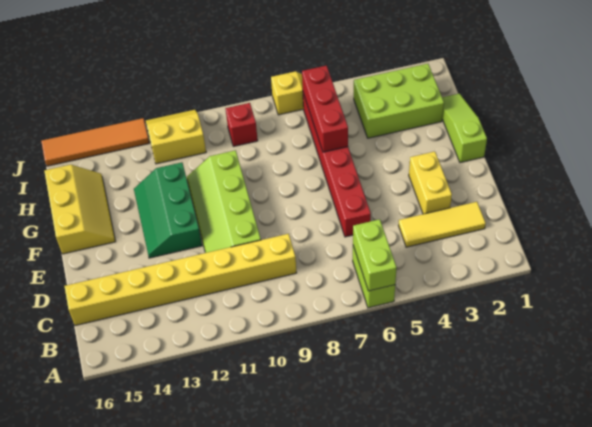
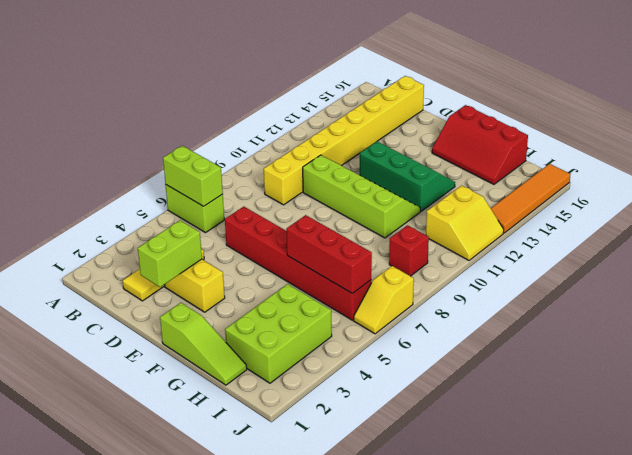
none -> lime 1x2 brick [138,220,202,287]
yellow 2x3 slope [44,165,115,254] -> red 2x3 slope [432,105,528,184]

